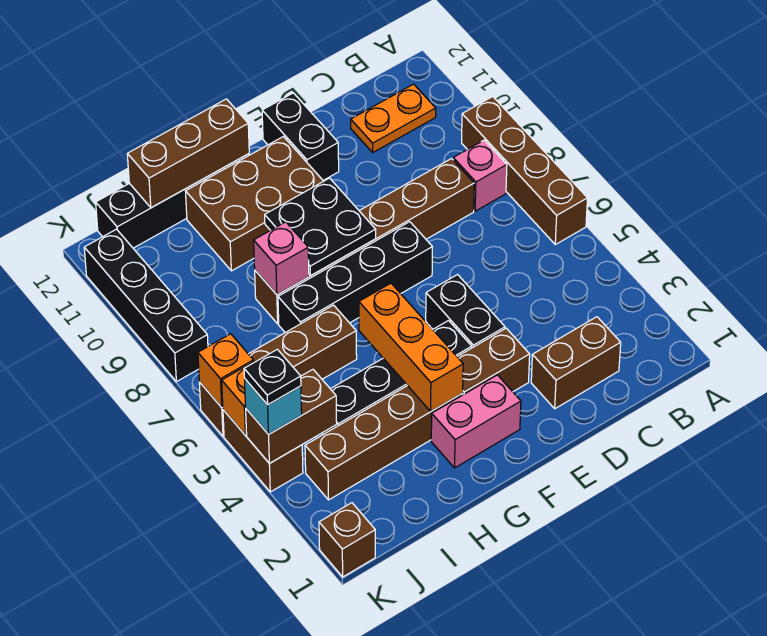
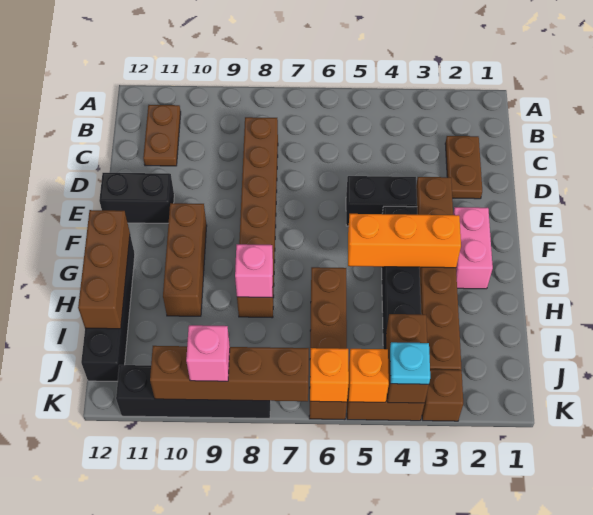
brown 1x4 brick [462,97,587,244] -> brown 1x4 brick moved to [150,346,309,401]
pink 1x1 brick [453,140,507,211] -> pink 1x1 brick moved to [186,325,230,381]
orange 1x2 plate [351,84,436,152] -> brown 1x2 plate [143,105,181,166]
brown 1x2 brick [531,317,621,409] -> brown 1x2 plate [445,136,482,199]
black 1x4 brick [278,222,432,333] -> none
black 2x2 plate [265,178,376,276] -> none
brown 2x3 brick [186,137,323,271] -> brown 1x3 brick [163,203,207,316]
brown 1x1 brick [319,503,375,577] -> brown 1x1 brick moved to [422,370,463,421]
cyan 1x1 brick [245,379,302,434] -> cyan 1x1 plate [390,342,430,384]
black 1x1 plate [244,349,301,405] -> none

